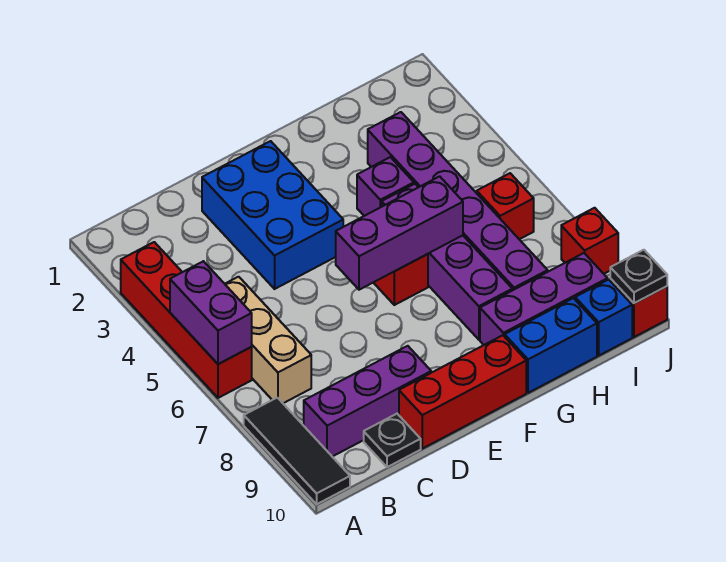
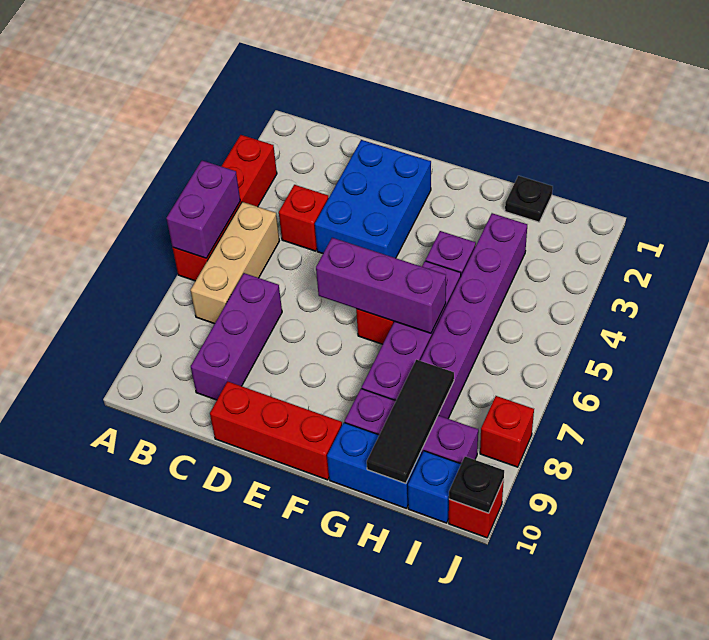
black 1x3 tile [244,398,350,504] -> black 1x3 tile moved to [367,360,454,484]
purple 1x3 brick [304,346,431,457] -> purple 1x3 brick turned to [191,273,282,400]
black 1x1 plate [364,414,421,467] -> black 1x1 plate moved to [505,176,553,222]
red 1x1 brick [477,173,534,239] -> red 1x1 brick moved to [279,185,329,251]

